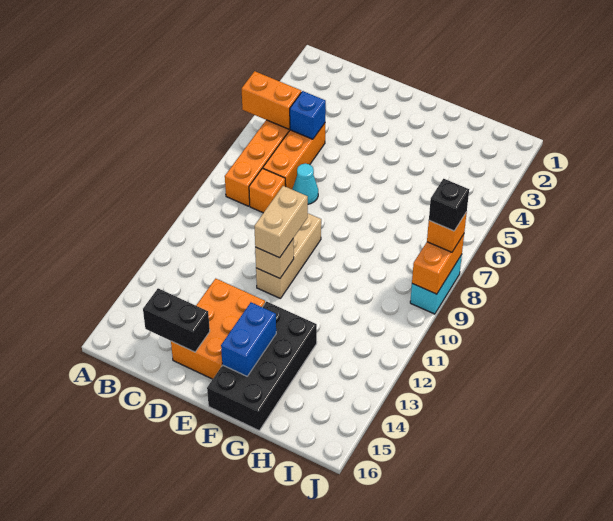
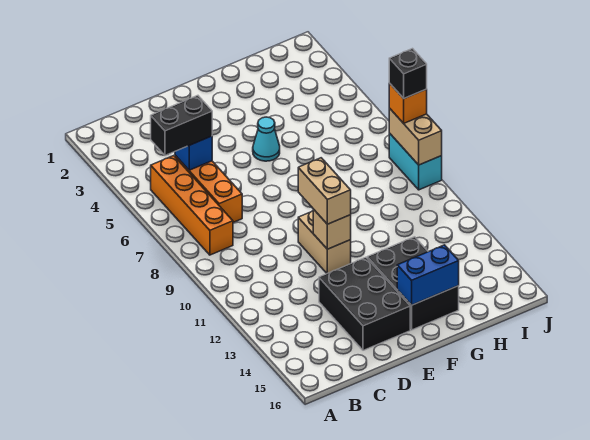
orange 1x2 brick [242,71,301,129] -> none
orange 1x1 brick [249,168,286,213] -> none
black 1x2 brick [143,288,210,352] -> black 1x2 brick moved to [151,96,212,155]
cyan 1x1 cone [292,164,318,204] -> cyan 1x1 cone moved to [253,117,280,161]
orange 2x3 brick [171,279,265,379] -> black 2x3 brick [319,257,410,350]
tan 1x3 brick [256,213,321,299] -> tan 1x2 brick [298,211,351,273]
black 2x4 brick [207,301,317,430] -> black 2x3 brick [367,237,459,330]
blue 1x2 brick [221,302,276,376] -> blue 1x2 brick turned to [397,245,459,305]
orange 1x2 brick [412,234,464,294] -> tan 1x2 brick [389,108,442,165]

